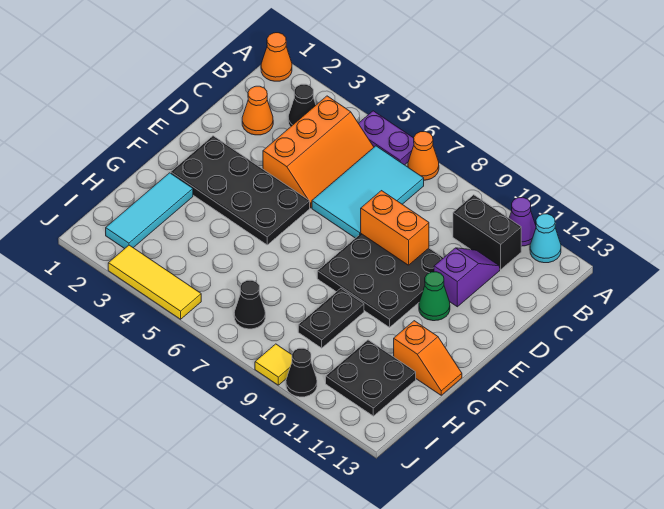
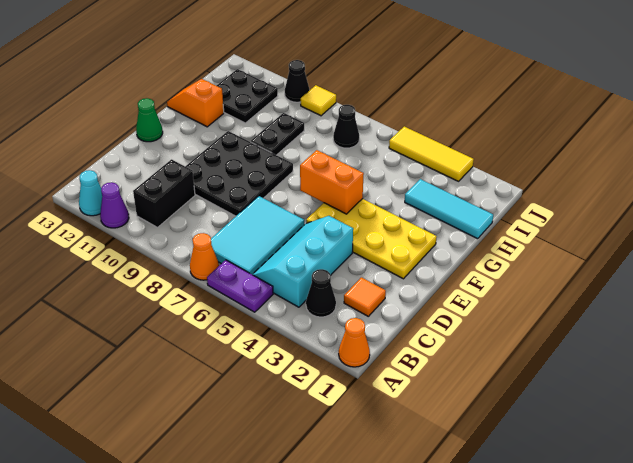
orange 2x3 slope [263,96,374,208] -> cyan 2x3 slope [252,216,353,307]
black 1x2 brick [453,195,521,269] -> black 1x2 brick turned to [133,159,195,227]
orange 1x1 cone [242,86,273,135] -> orange 1x1 tile [344,277,386,316]
purple 1x2 slope [434,248,500,307] -> none
orange 1x2 brick [361,191,429,265] -> orange 1x2 brick moved to [300,150,364,214]
black 2x4 plate [171,136,310,245] -> yellow 2x4 plate [306,199,437,279]
green 1x1 cone [419,272,450,321] -> green 1x1 cone moved to [136,98,163,142]
cyan 1x3 tile [106,173,193,249] -> cyan 1x3 tile turned to [405,179,493,239]

